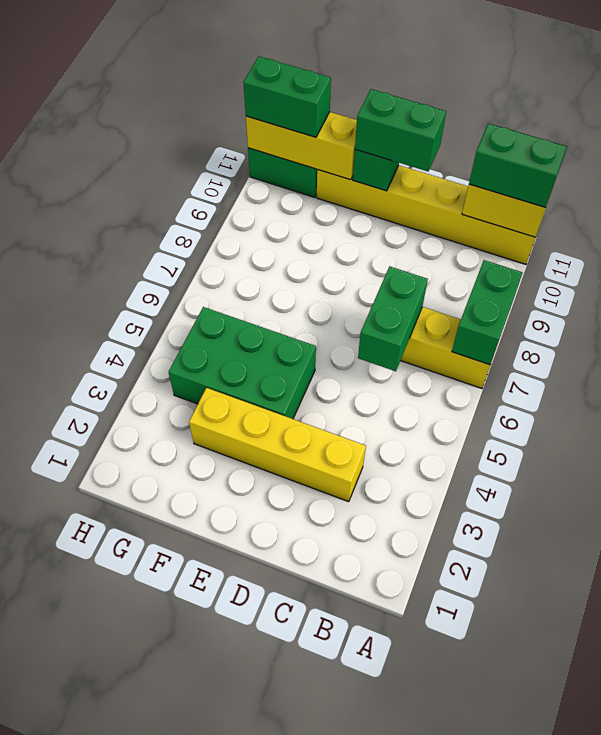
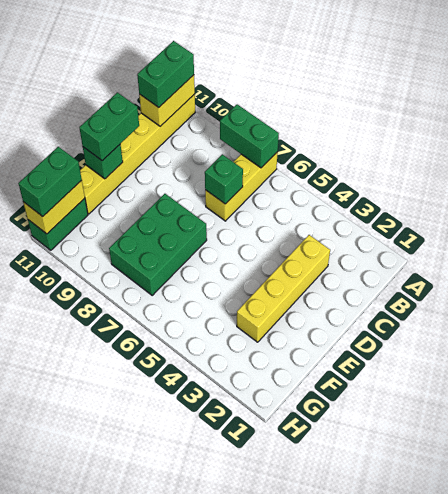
green 1x2 brick [358,266,428,371] -> green 1x1 brick [205,154,243,204]
green 2x3 brick [169,307,316,419] -> green 2x3 brick moved to [109,194,207,295]
yellow 1x3 brick [246,112,357,180] -> yellow 1x2 brick [23,180,85,234]

